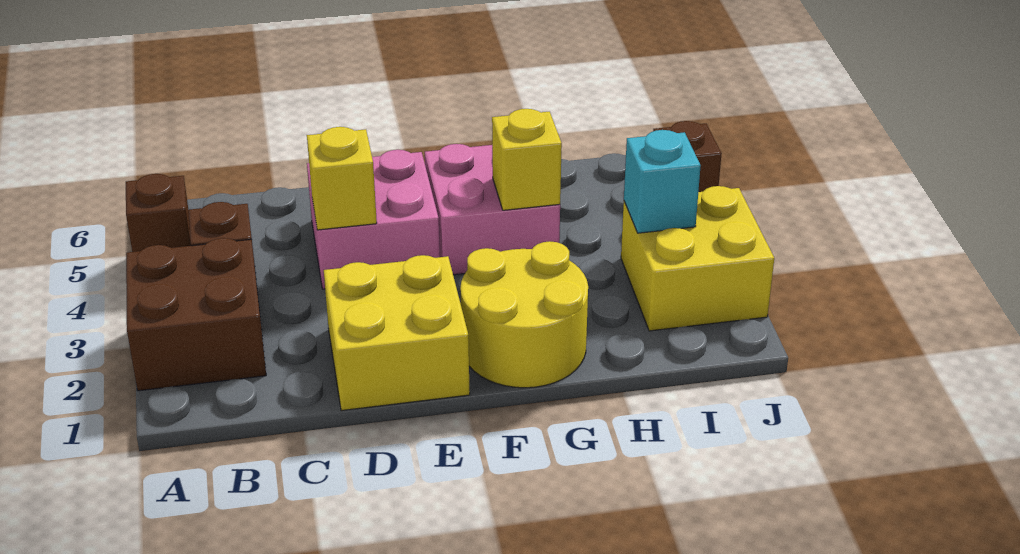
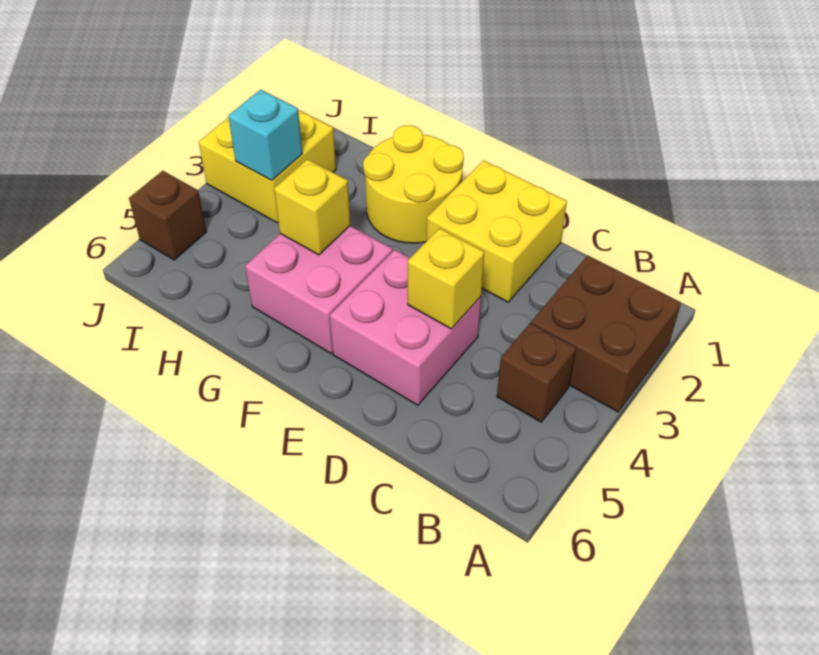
brown 1x1 brick [126,174,191,252] -> none

